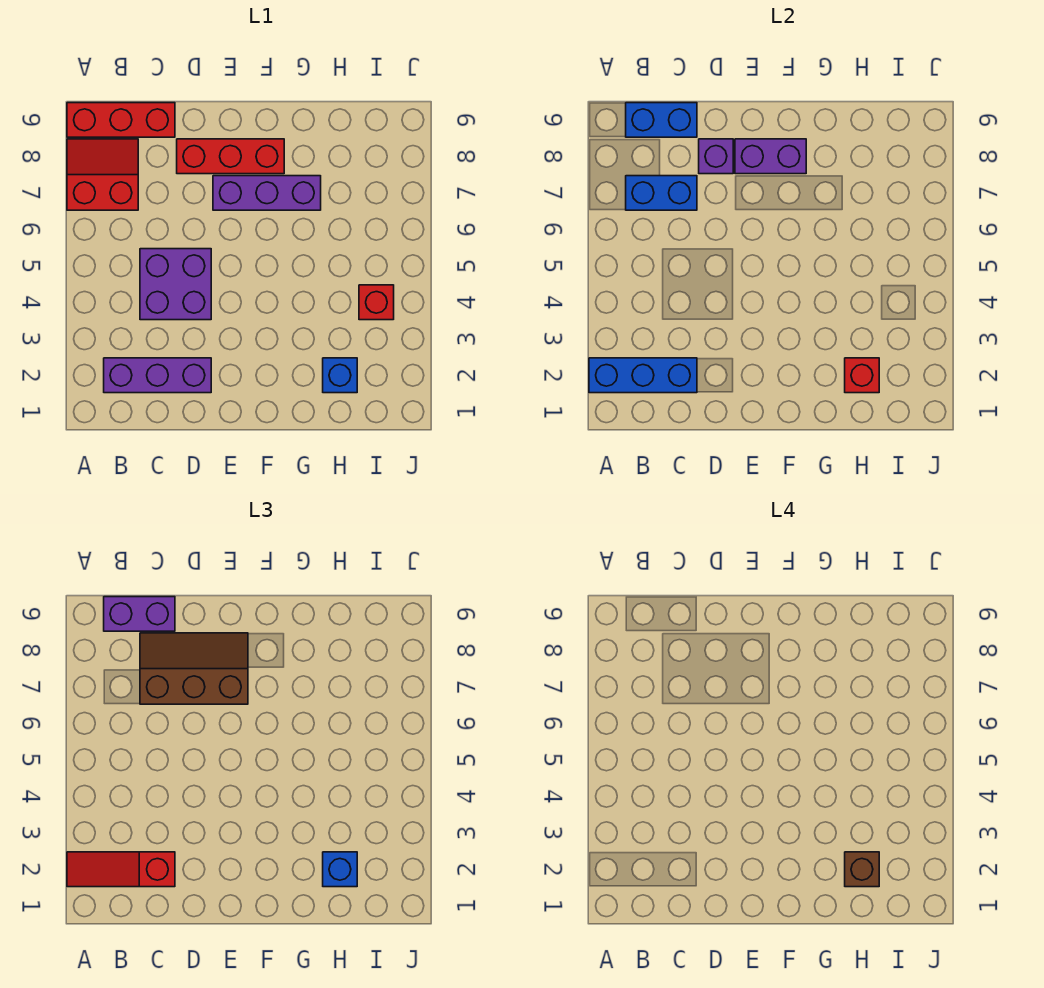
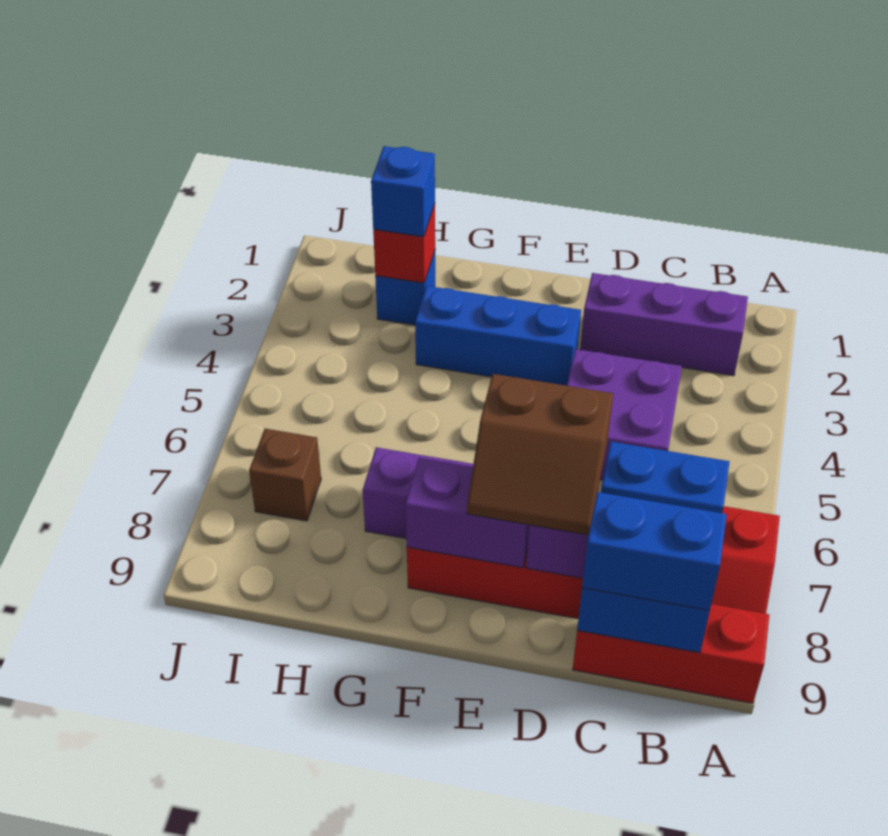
blue 1x3 brick [589,358,697,393] -> blue 1x3 brick moved to [415,286,581,386]
red 1x3 slope [67,852,175,887] -> none
purple 1x2 brick [104,597,175,631] -> blue 1x2 brick [582,492,727,610]
brown 2x3 slope [140,633,248,704] -> brown 2x2 slope [467,374,613,535]
brown 1x1 brick [845,852,879,887] -> brown 1x1 brick moved to [249,429,321,521]
red 1x1 brick [359,285,394,320] -> none

